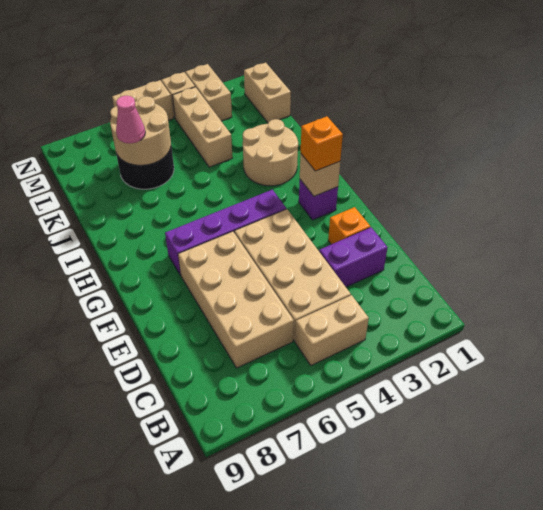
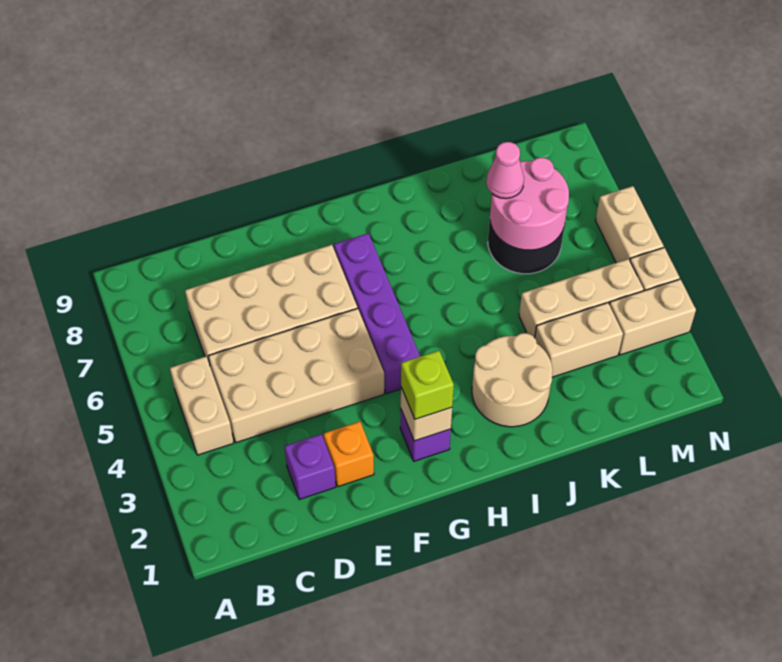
purple 1x2 brick [319,227,388,287] -> purple 1x1 brick [284,434,336,500]
orange 1x1 brick [301,116,343,171] -> lime 1x1 brick [401,351,454,419]
tan 2x2 round brick [110,96,171,165] -> pink 2x2 round brick [490,158,569,250]
tan 1x2 brick [244,63,291,123] -> tan 1x2 brick moved to [535,303,623,377]

